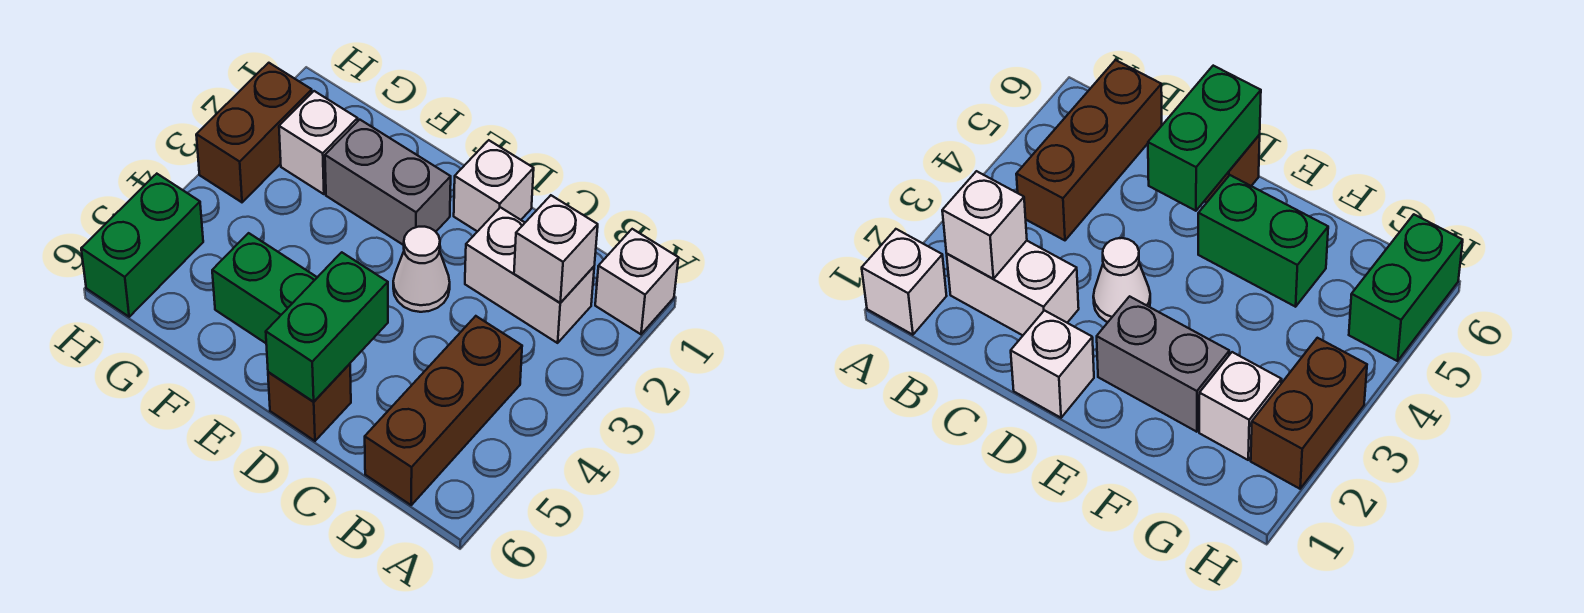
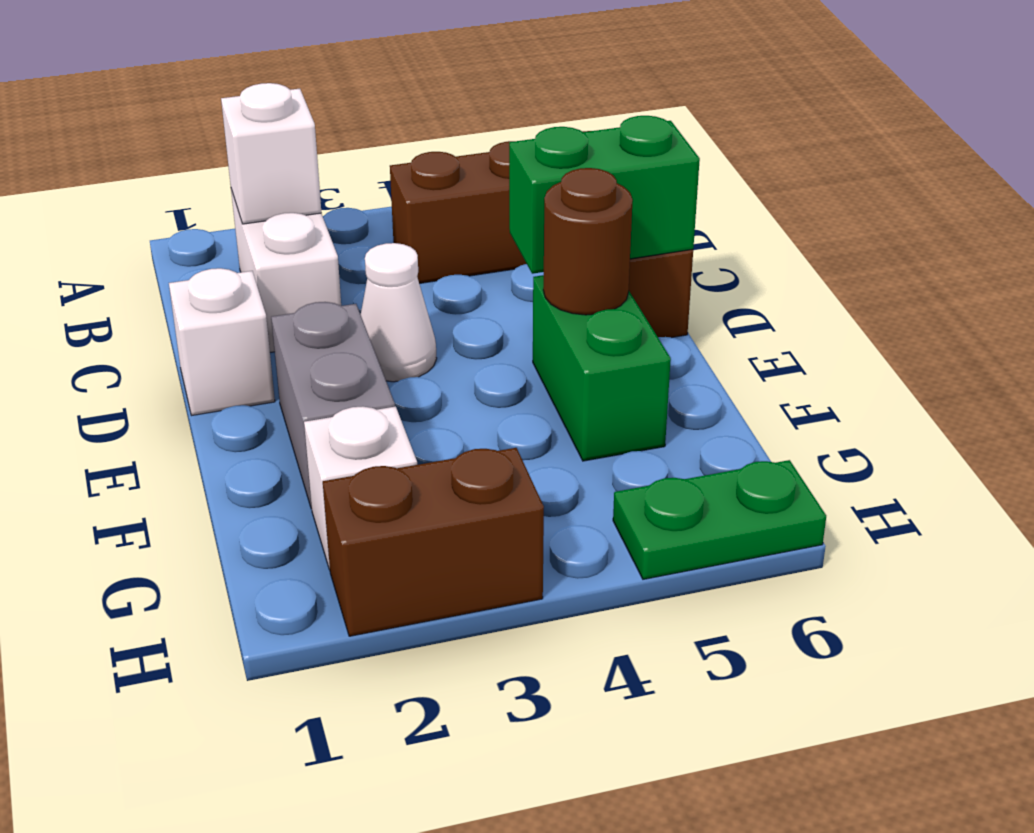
white 1x1 brick [595,229,678,334] -> none
none -> brown 1x1 round brick [543,168,633,315]
green 1x2 brick [81,174,203,317] -> green 1x2 plate [613,460,826,579]

